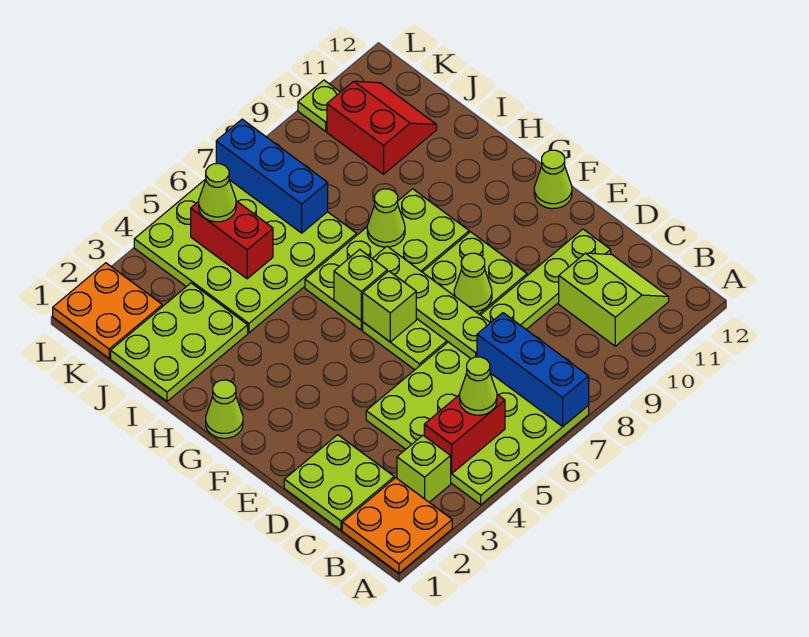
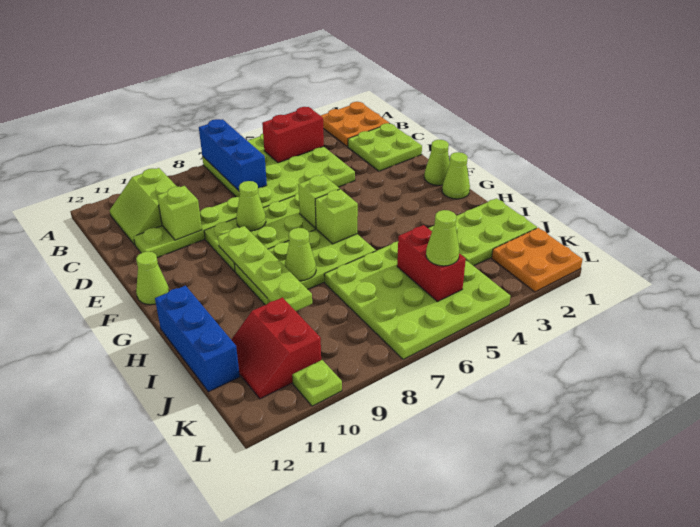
lime 1x1 brick [397,435,451,502] -> lime 1x1 brick moved to [157,186,202,240]
lime 1x1 cone [459,357,497,415] -> lime 1x1 cone moved to [424,140,450,185]
lime 1x4 plate [372,246,490,359] -> lime 1x4 plate moved to [218,226,312,311]
blue 1x3 brick [216,119,328,233] -> blue 1x3 brick moved to [155,286,240,392]

